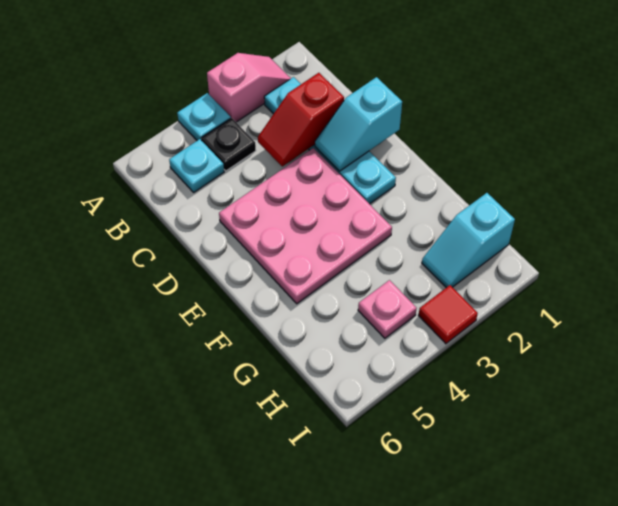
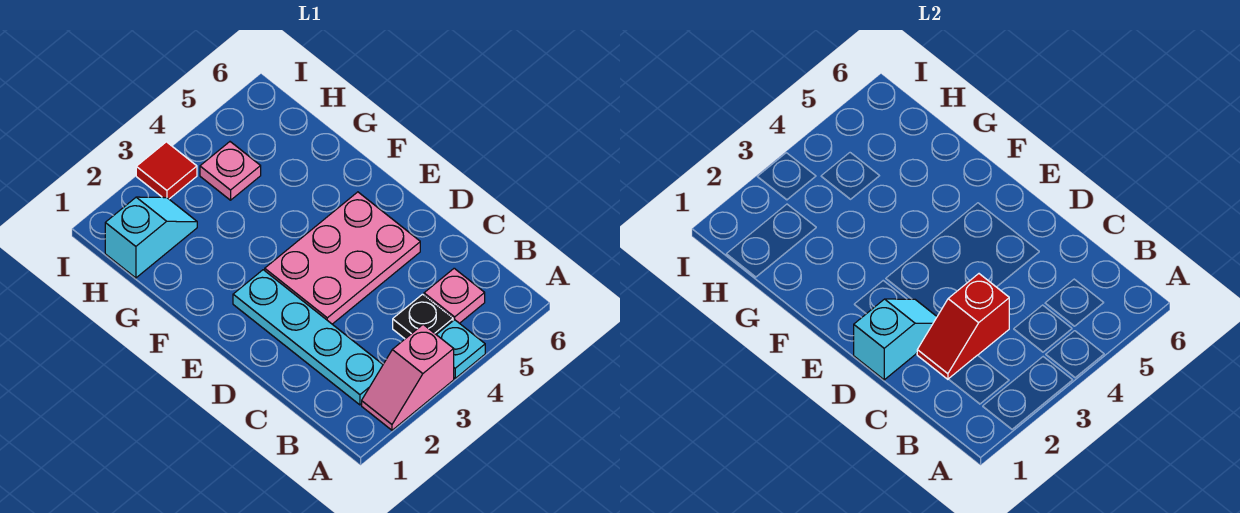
cyan 1x1 plate [169,139,224,192] -> pink 1x1 plate [424,268,485,323]
red 1x2 slope [258,73,344,166] -> red 1x2 slope turned to [917,274,1009,379]
pink 3x3 plate [219,148,392,304] -> pink 2x3 plate [265,192,420,324]

